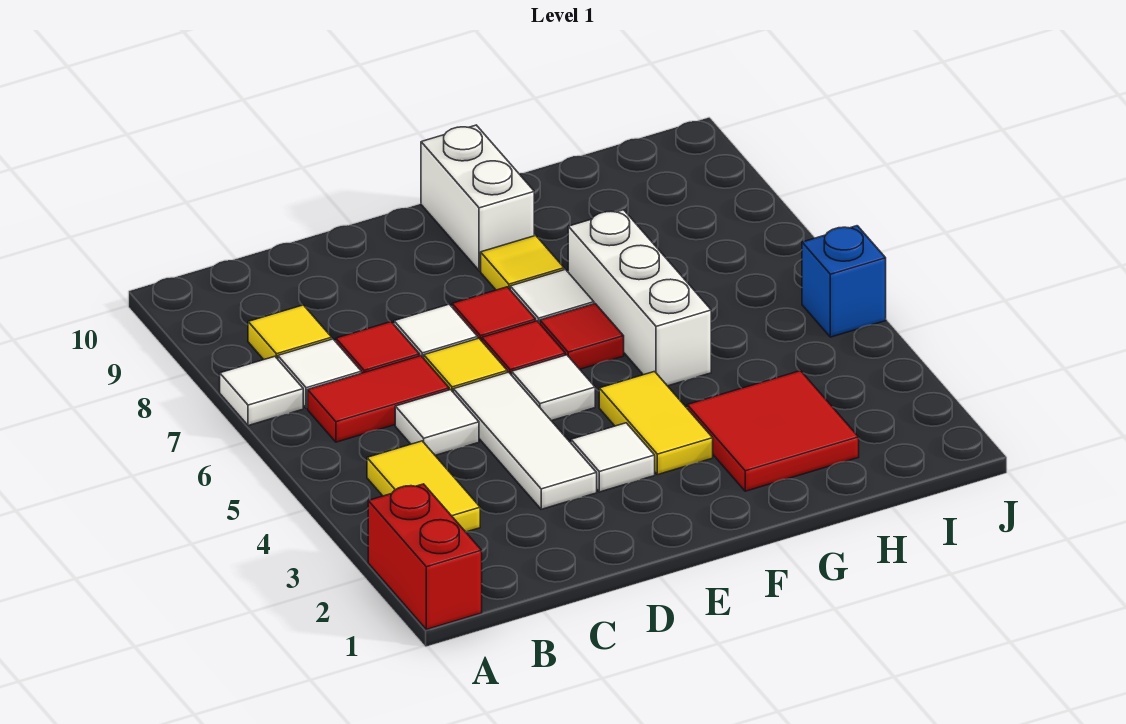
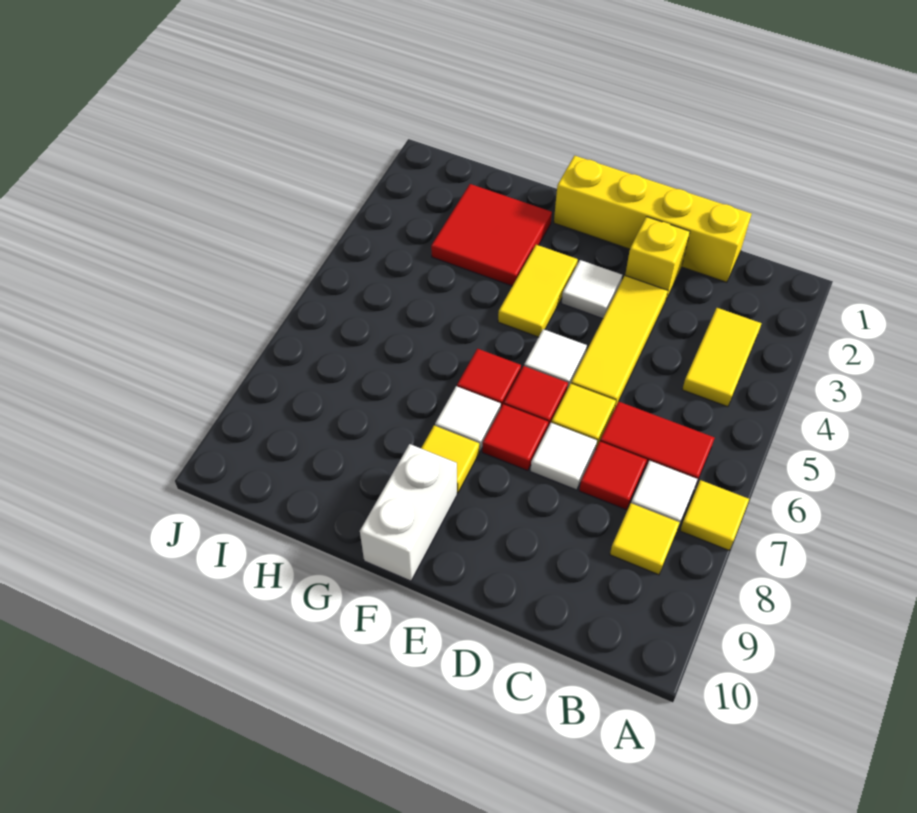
red 1x2 brick [368,484,482,630] -> none
white 1x1 tile [220,356,303,426] -> yellow 1x1 tile [680,480,749,550]
none -> yellow 1x4 brick [554,156,751,282]
white 1x1 tile [395,390,479,455] -> none
none -> yellow 1x1 brick [625,217,690,299]
white 1x3 tile [453,372,597,509] -> yellow 1x3 tile [571,276,668,409]
white 1x3 brick [568,210,711,386] -> none
blue 1x1 brick [802,226,886,337] -> none

